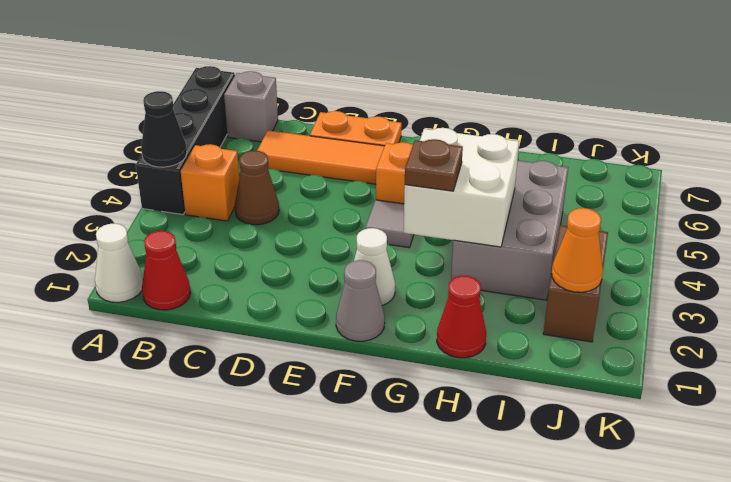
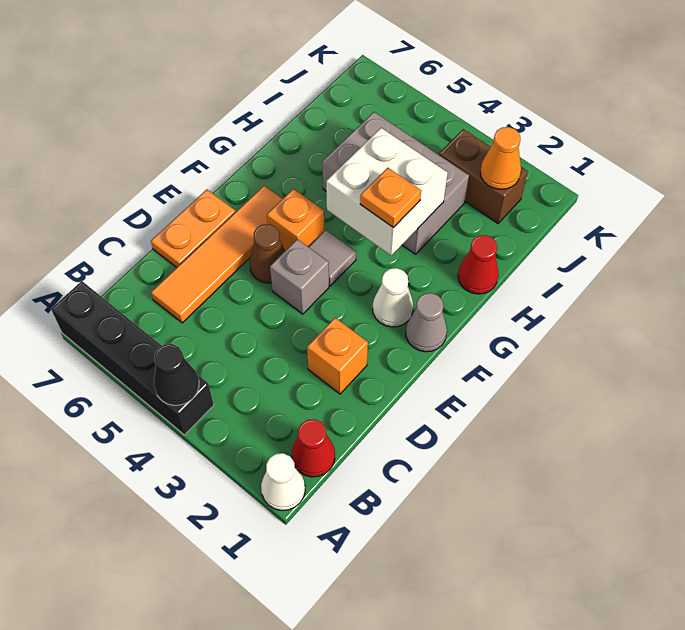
orange 1x1 brick [181,144,239,221] -> orange 1x1 brick moved to [307,318,368,394]
grey 1x1 brick [224,71,278,142] -> grey 1x1 brick moved to [270,239,329,314]
brown 1x1 cone [235,151,279,225] -> brown 1x1 cone moved to [249,224,285,283]
brown 1x1 plate [405,139,463,191] -> orange 1x1 plate [360,168,421,228]

